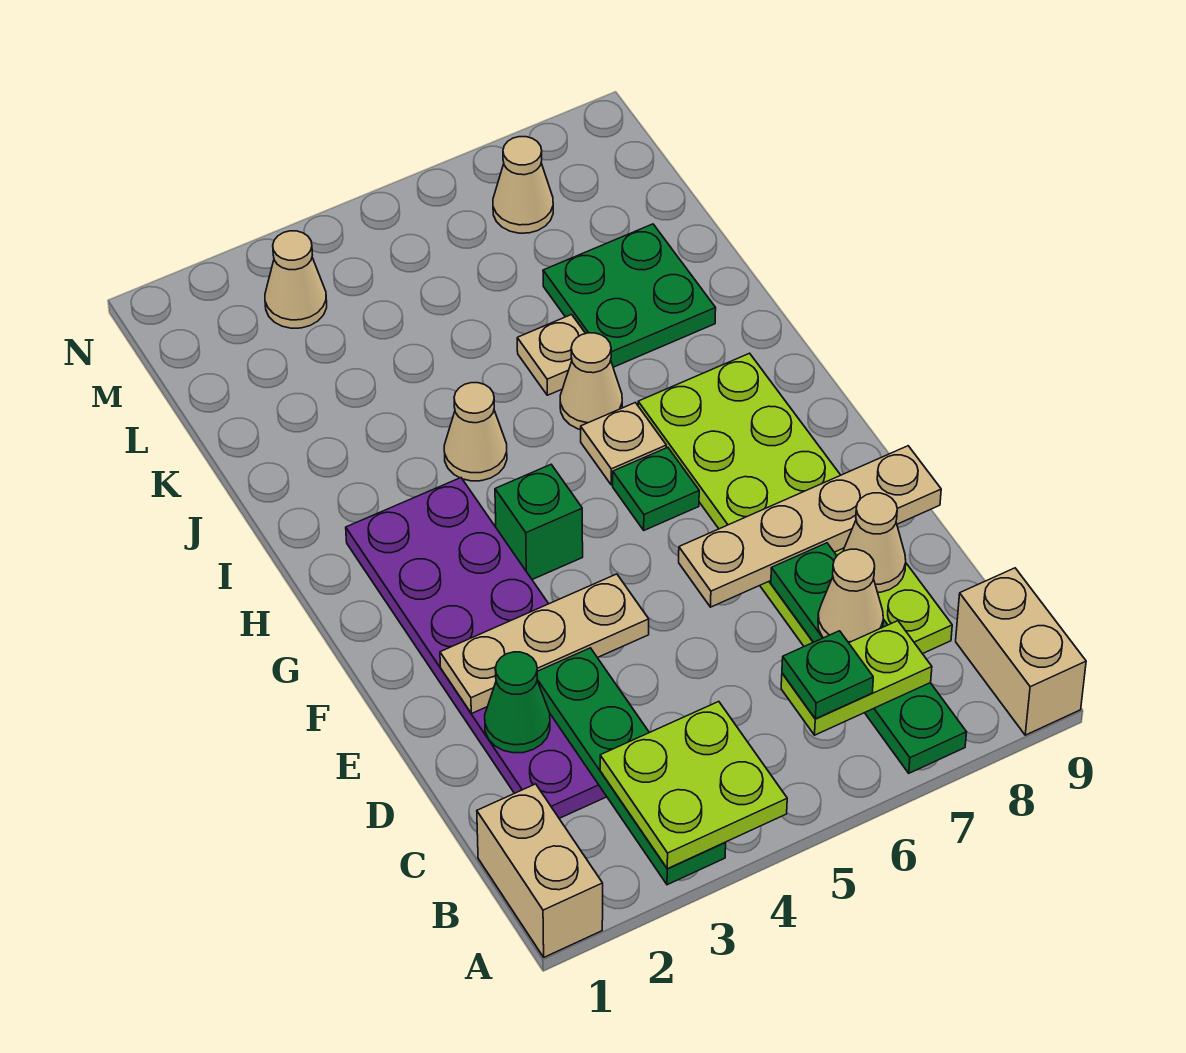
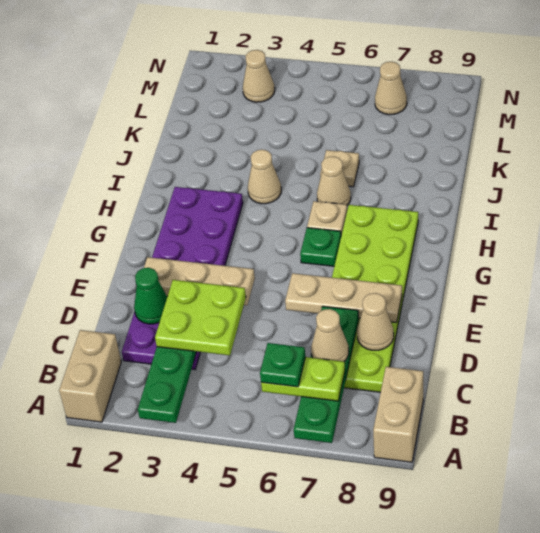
lime 2x2 plate [600,702,787,869] -> lime 2x2 plate moved to [155,280,246,355]
tan 1x4 plate [679,446,941,607] -> tan 1x3 plate [285,273,402,323]
green 1x1 brick [495,465,583,580] -> none
green 2x2 plate [543,224,716,367] -> none

